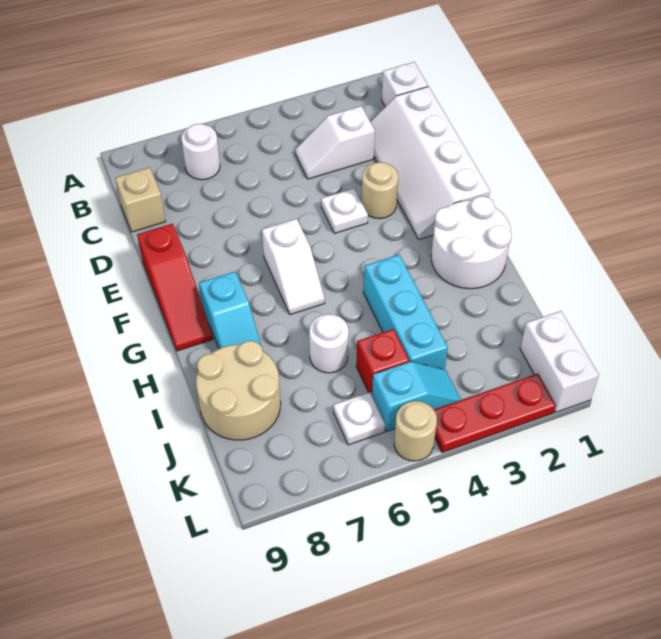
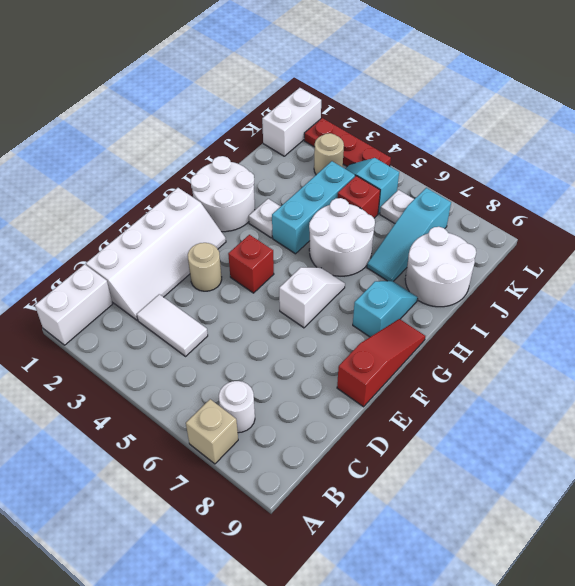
white 1x1 brick [382,62,428,107] -> white 1x2 brick [35,264,112,345]
white 1x2 slope [295,106,375,179] -> white 1x2 tile [137,294,208,356]
tan 1x1 brick [115,168,166,232] -> tan 1x1 brick moved to [186,399,238,464]
white 1x1 plate [321,188,368,233] -> white 1x1 plate moved to [249,199,281,238]
none -> red 1x1 brick [228,235,274,293]
white 1x1 round brick [309,314,349,373] -> white 2x2 round brick [309,198,375,276]
none -> cyan 1x3 slope [367,188,451,281]
tan 2x2 round brick [196,341,281,440] -> white 2x2 round brick [405,227,476,307]
tan 1x1 round brick [394,401,437,461] -> tan 1x1 round brick moved to [314,133,344,175]

